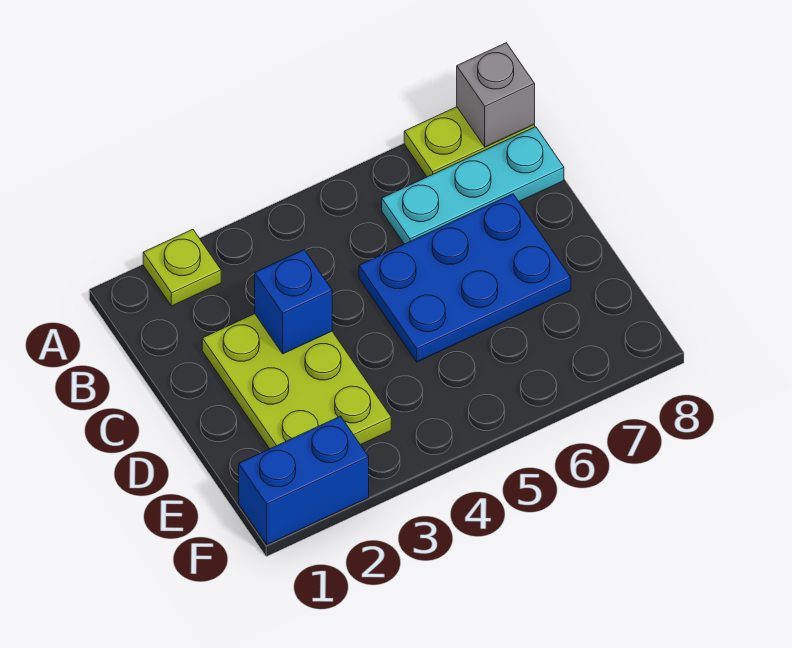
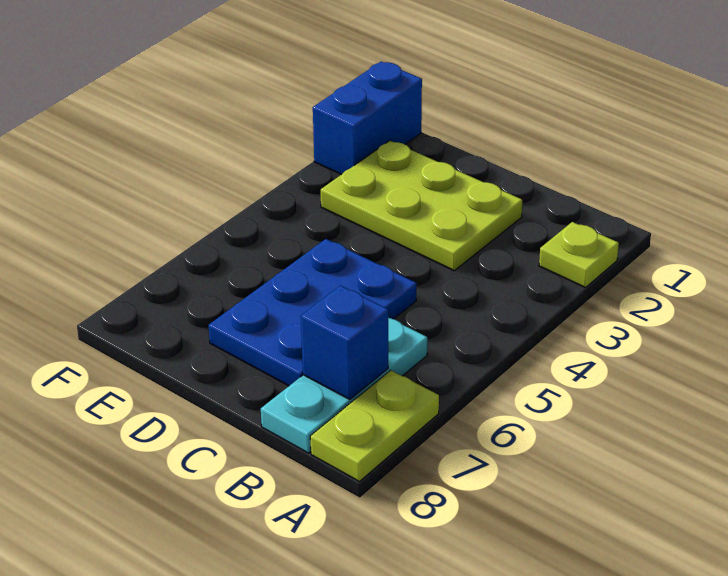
grey 1x1 brick [457,43,535,147] -> none
blue 1x1 brick [255,250,332,354] -> blue 1x1 brick moved to [301,286,388,399]

